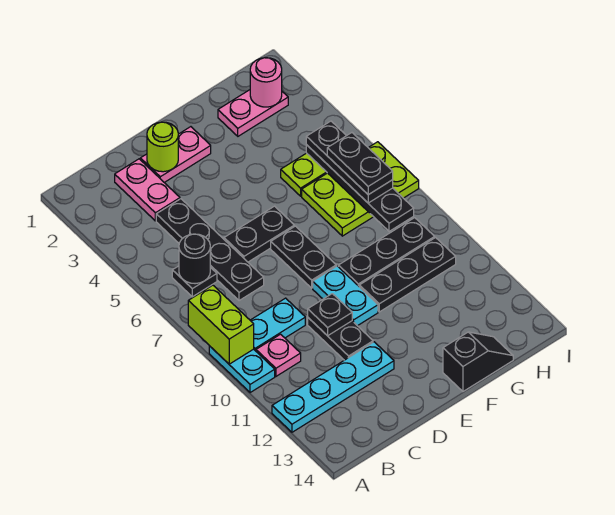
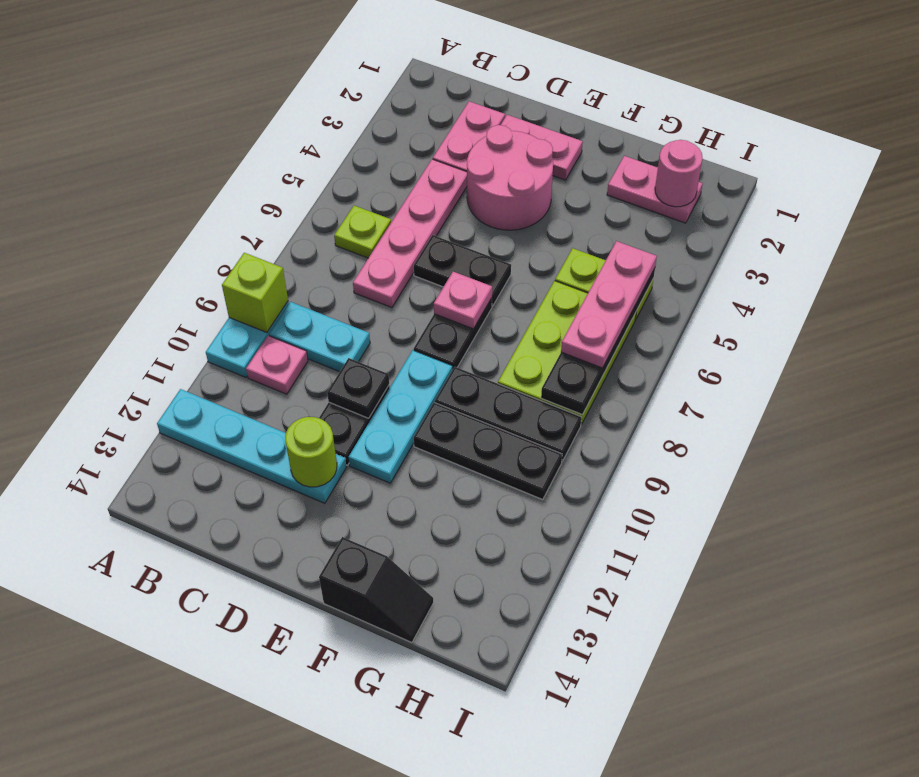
lime 1x2 brick [188,285,254,364] -> lime 1x1 brick [222,253,288,333]
black 1x1 plate [172,266,217,297] -> lime 1x1 plate [334,206,391,258]
black 1x1 round brick [179,234,210,284] -> none
black 1x4 plate [156,199,264,301] -> pink 1x4 plate [353,159,467,308]
lime 1x1 round brick [147,122,178,172] -> lime 1x1 round brick moved to [285,417,337,487]
none -> pink 2x2 round brick [467,125,553,230]
none -> pink 1x1 plate [434,272,492,329]
cyan 1x2 plate [313,266,378,326] -> cyan 1x3 plate [349,350,453,483]
lime 2x3 plate [302,142,419,236] -> lime 2x3 plate turned to [498,281,636,425]
black 1x3 plate [306,121,393,203] -> pink 1x3 plate [561,241,657,368]
black 1x2 plate [327,133,393,195] -> none

